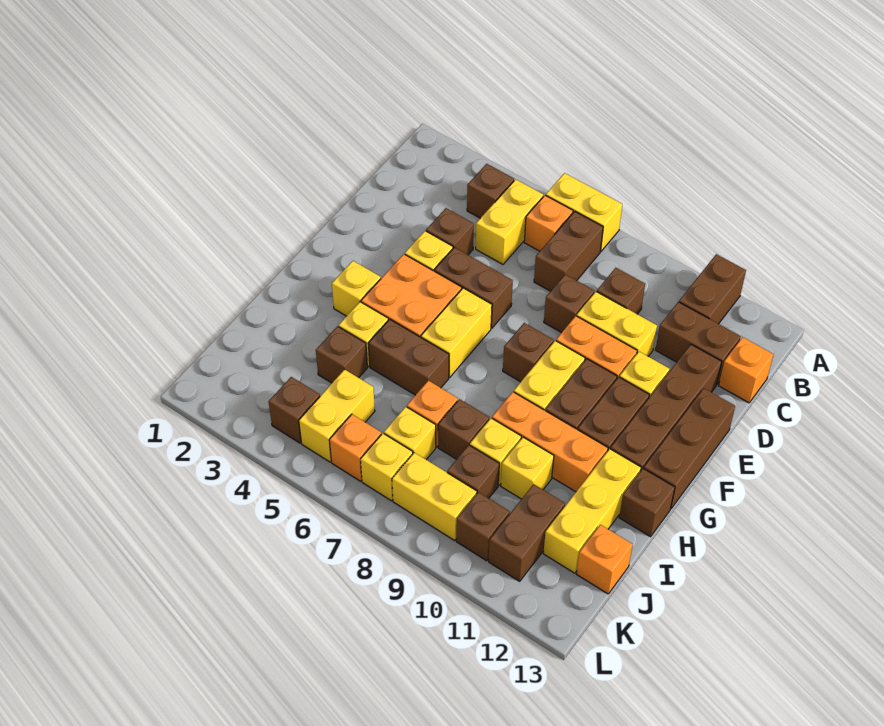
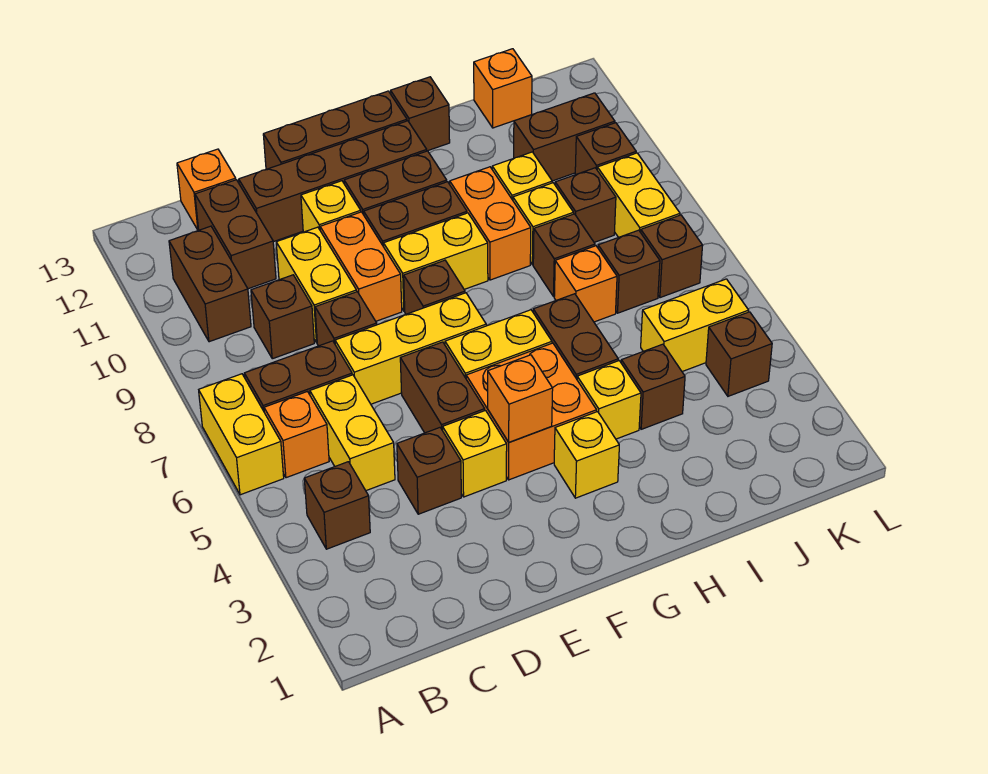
brown 1x2 brick [679,254,746,324] -> brown 1x2 brick turned to [169,226,251,342]
yellow 1x2 brick [476,179,543,264] -> yellow 1x2 brick turned to [310,375,395,491]
orange 1x3 brick [492,392,608,492] -> orange 1x2 brick [450,167,531,280]
yellow 1x3 brick [543,449,641,573] -> yellow 1x3 brick moved to [335,293,486,404]
yellow 1x1 brick [384,407,436,460] -> brown 1x1 brick [598,230,660,313]
orange 1x1 brick [329,414,381,481] -> orange 1x1 brick moved to [488,355,553,442]
yellow 1x1 brick [361,433,413,501] -> brown 1x1 brick [641,215,703,298]

